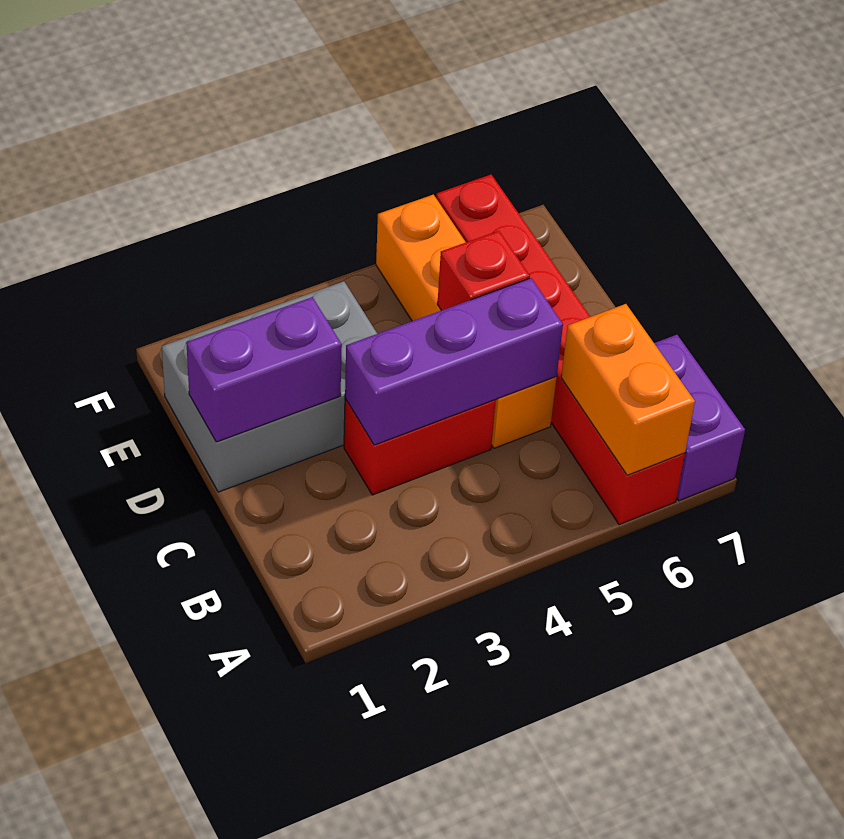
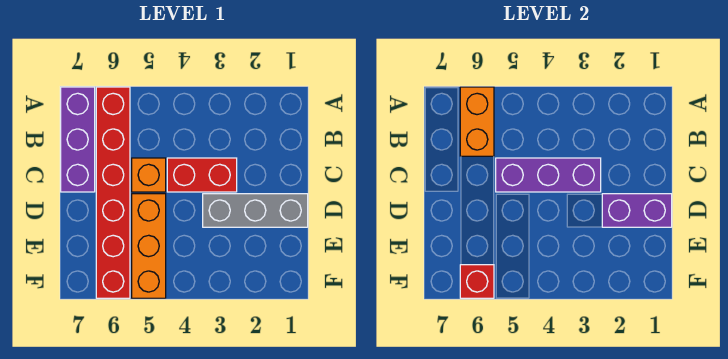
purple 1x2 brick [654,335,745,501] -> purple 1x3 brick [61,87,95,192]
grey 2x3 brick [162,281,377,492] -> grey 1x3 brick [203,194,308,227]
red 1x1 brick [437,231,530,311] -> red 1x1 brick moved to [460,265,494,298]

